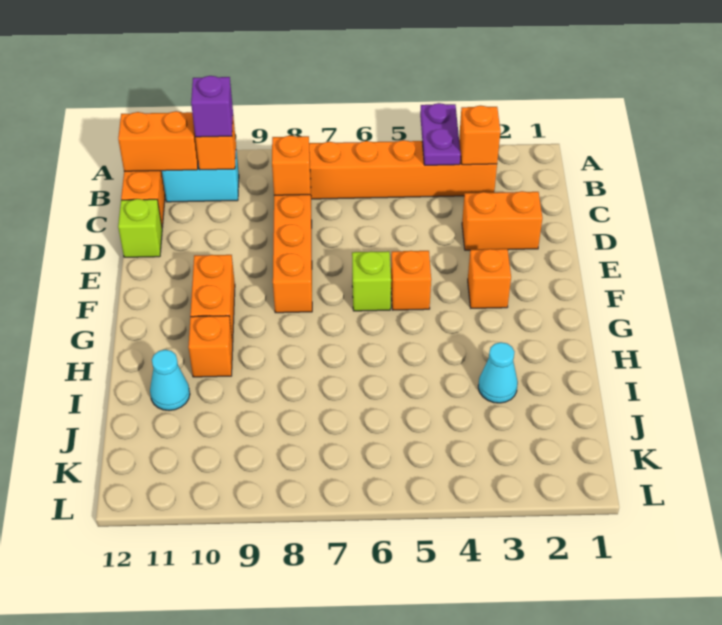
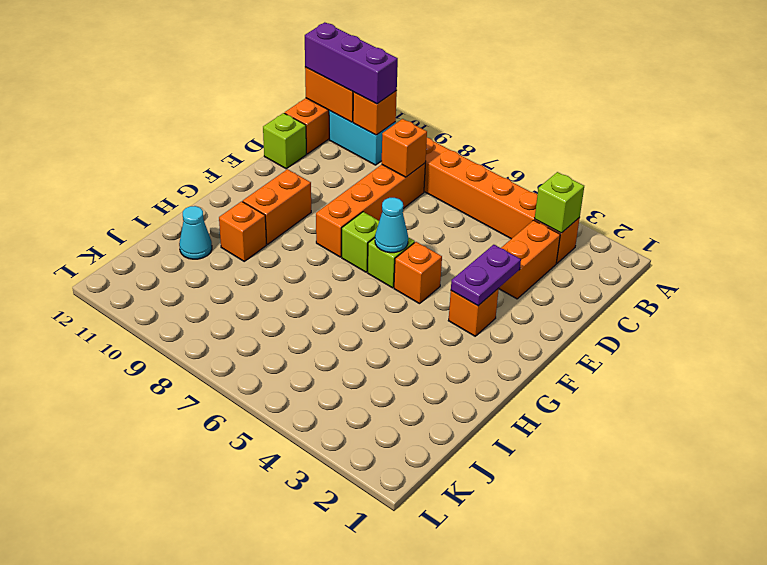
purple 1x2 plate [420,103,461,165] -> purple 1x2 plate moved to [451,245,521,306]
orange 1x1 brick [459,106,500,165] -> lime 1x1 brick [535,172,584,233]
purple 1x1 brick [191,76,233,137] -> purple 1x3 brick [305,22,398,104]
orange 1x2 brick [462,191,542,250] -> orange 1x2 brick turned to [499,220,560,299]
none -> lime 1x1 brick [342,212,379,272]
cyan 1x1 cone [478,342,518,403] -> cyan 1x1 cone moved to [375,198,408,253]

